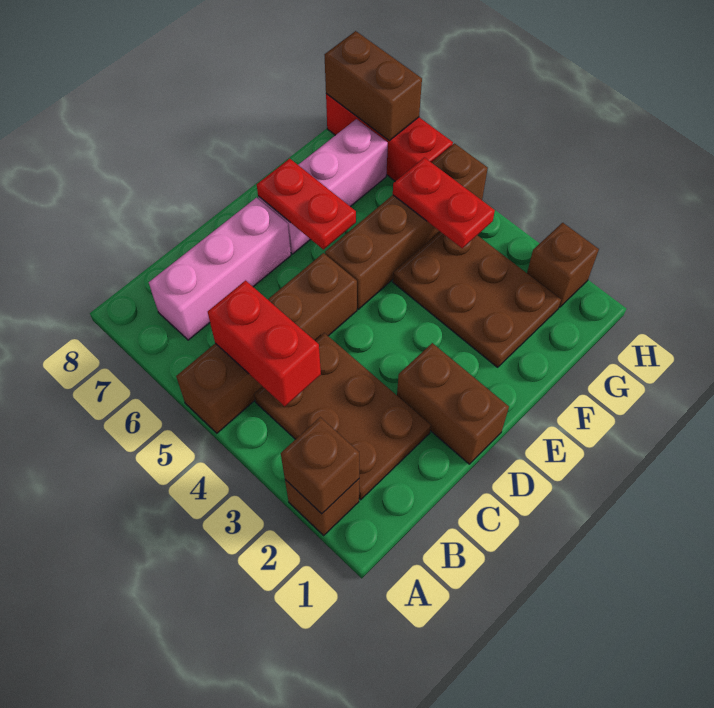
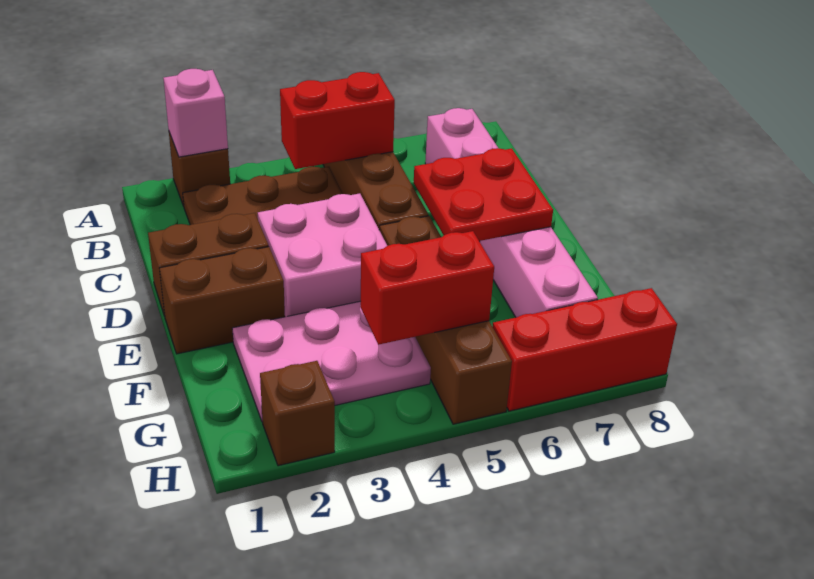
brown 1x1 brick [281,417,359,514] -> pink 1x1 brick [163,69,228,157]
none -> pink 2x2 brick [258,193,387,317]
red 1x2 plate [257,159,356,249] -> red 2x2 plate [414,148,553,241]
brown 2x3 plate [393,232,561,367] -> pink 2x3 plate [232,301,431,422]
red 1x2 plate [393,157,495,248] -> red 1x2 brick [360,231,494,345]
brown 1x2 brick [325,31,422,141] -> brown 1x2 brick moved to [160,247,285,354]

